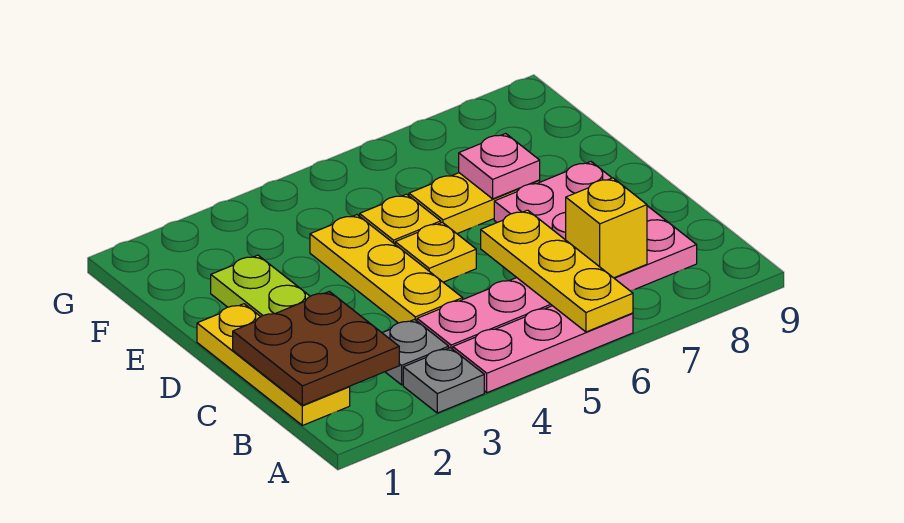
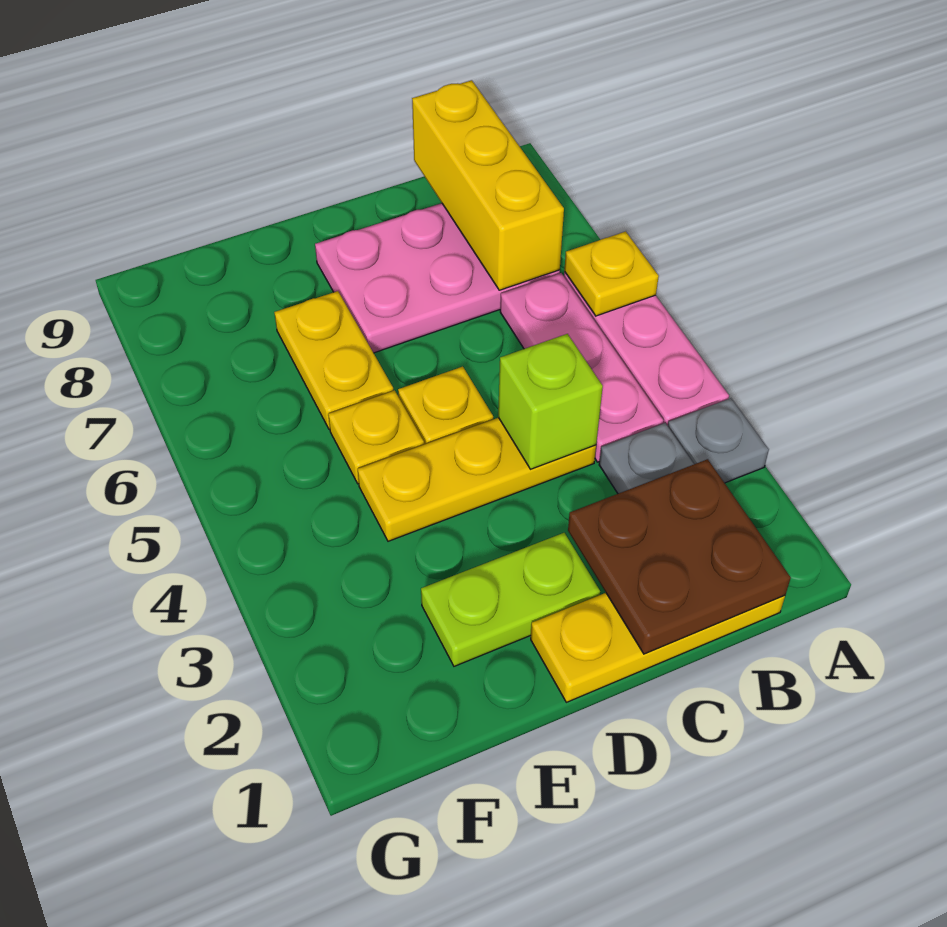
yellow 1x3 plate [481,210,633,332] -> yellow 1x1 plate [564,231,659,316]
yellow 1x1 brick [566,178,647,278] -> yellow 1x3 brick [412,80,564,290]
none -> lime 1x1 brick [498,334,603,469]
pink 1x1 plate [459,134,540,199] -> none

